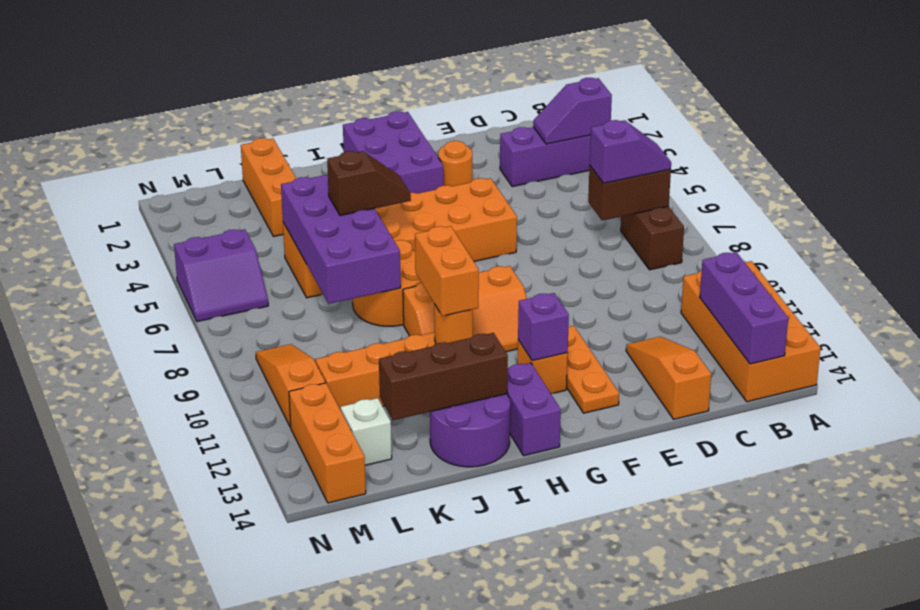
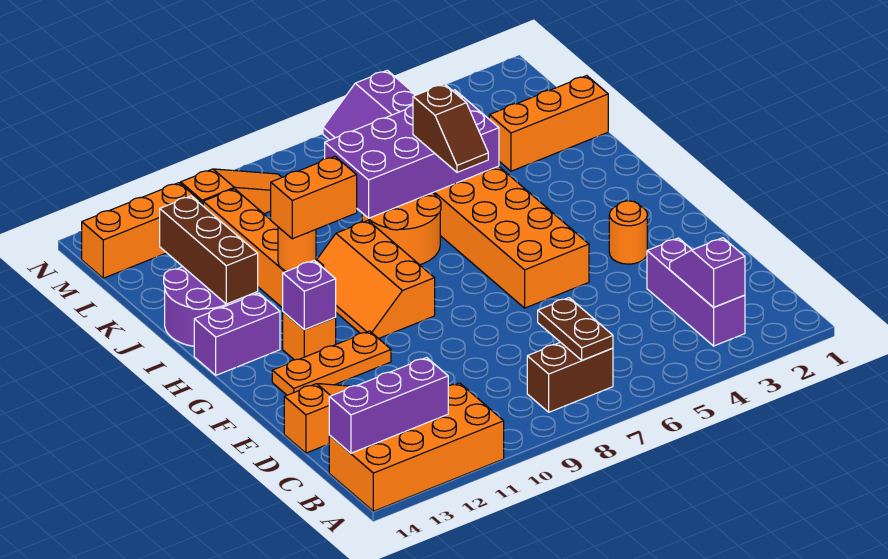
brown 1x2 brick [588,166,671,221] -> brown 1x2 plate [538,298,613,360]
purple 1x2 slope [590,120,671,183] -> none
purple 2x3 brick [343,111,444,194] -> none
white 1x1 brick [341,398,392,465] -> none

